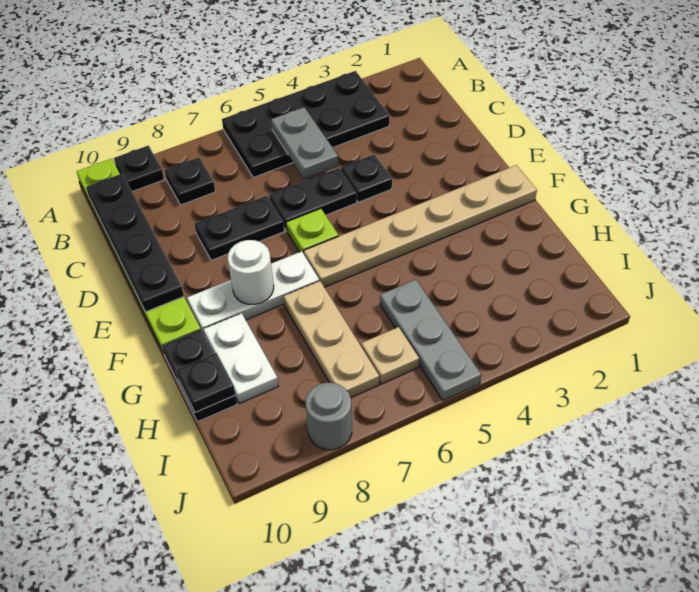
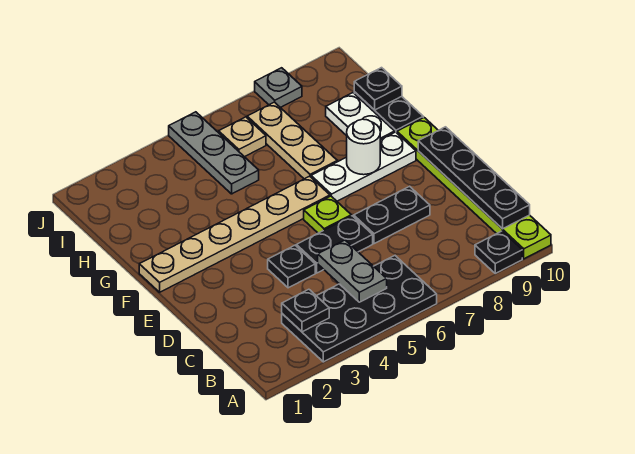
black 1x1 plate [165,157,215,205] -> black 1x1 plate moved to [282,289,329,332]
grey 1x1 round brick [306,383,352,450] -> grey 1x1 plate [255,68,302,108]

